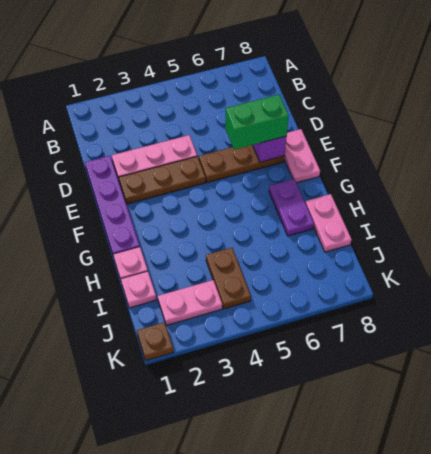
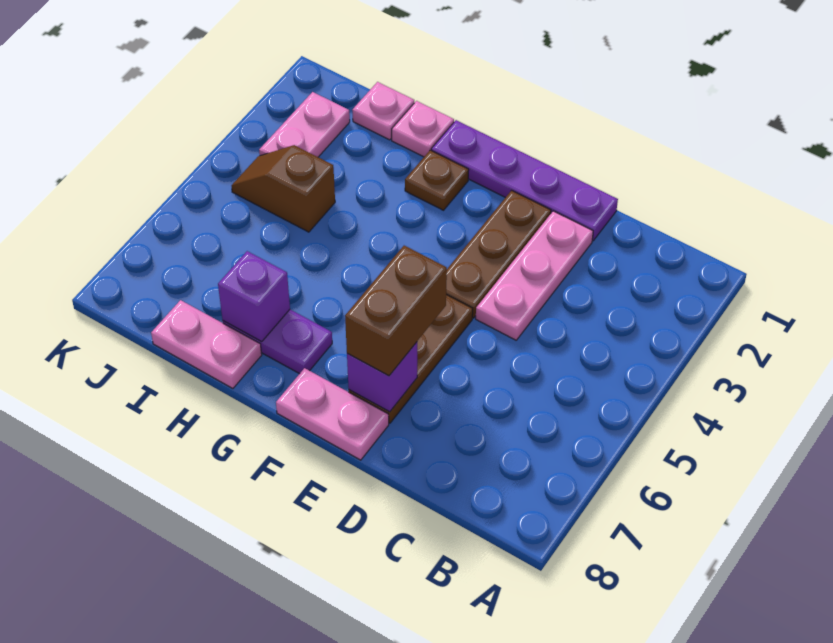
green 1x2 brick [225,95,289,150] -> brown 1x2 brick [345,246,447,376]
none -> purple 1x1 brick [218,251,290,342]
brown 1x2 plate [206,248,251,309] -> brown 1x2 slope [231,145,335,232]
brown 1x1 plate [137,322,173,361] -> brown 1x1 plate moved to [405,150,469,210]

